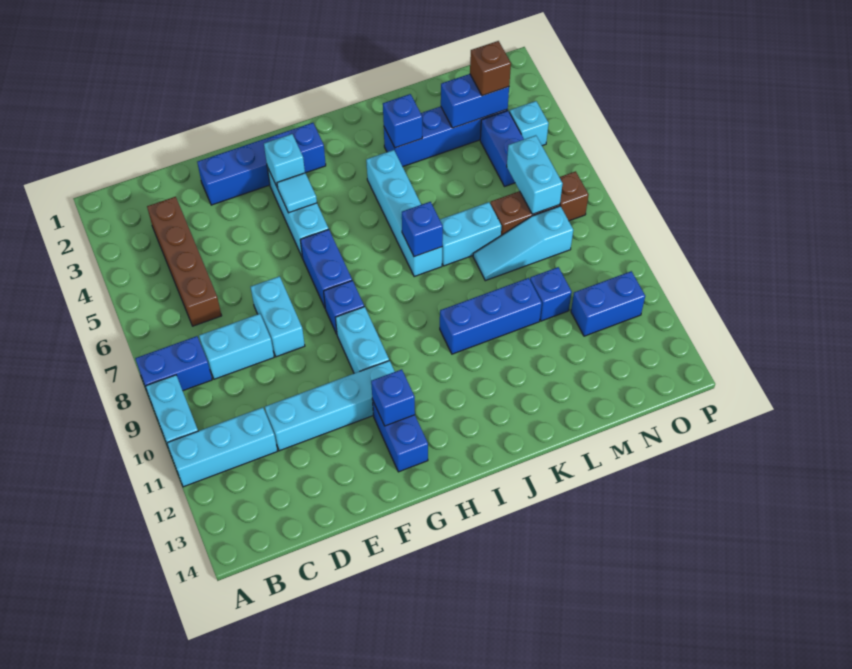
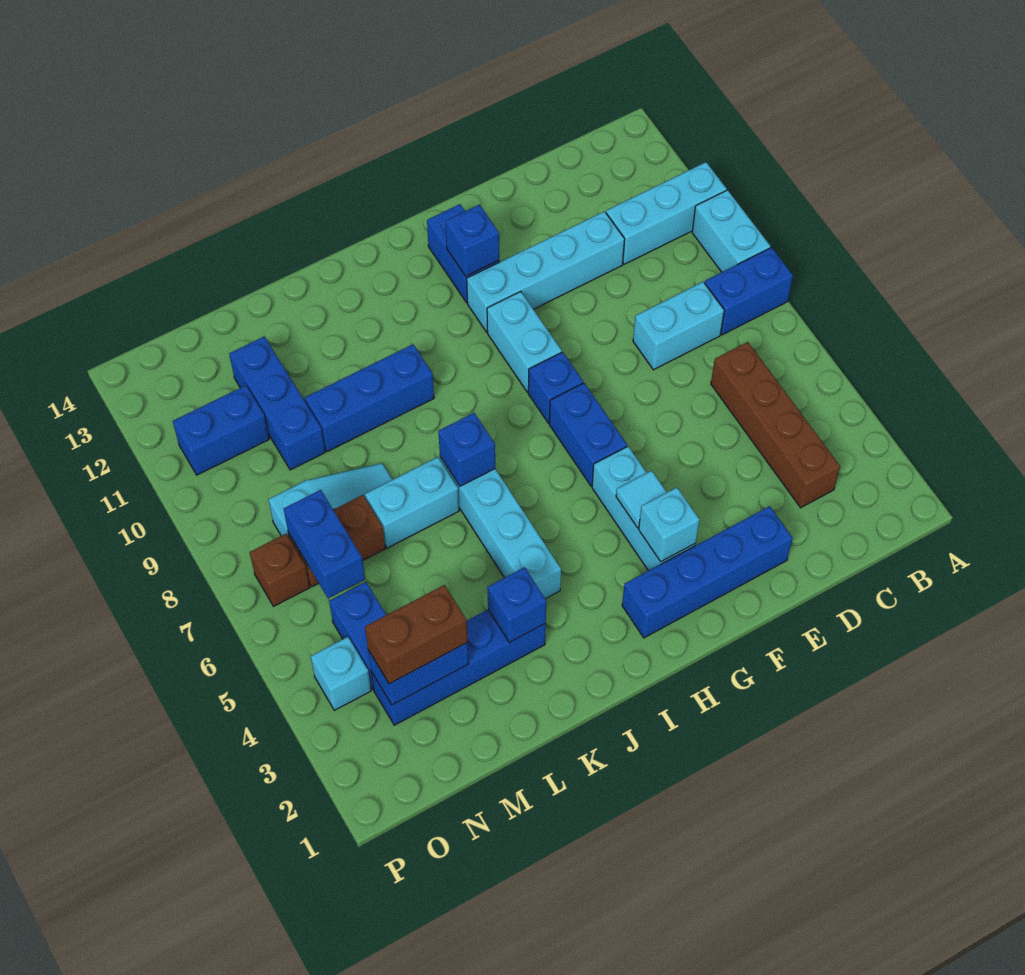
cyan 1x2 brick [251,276,305,357] -> none
blue 1x1 brick [530,267,572,321] -> blue 1x3 brick [229,337,325,470]
brown 1x1 brick [470,41,511,96] -> brown 1x2 brick [365,585,468,684]
cyan 1x2 brick [507,135,563,214] -> blue 1x2 brick [284,490,365,599]

